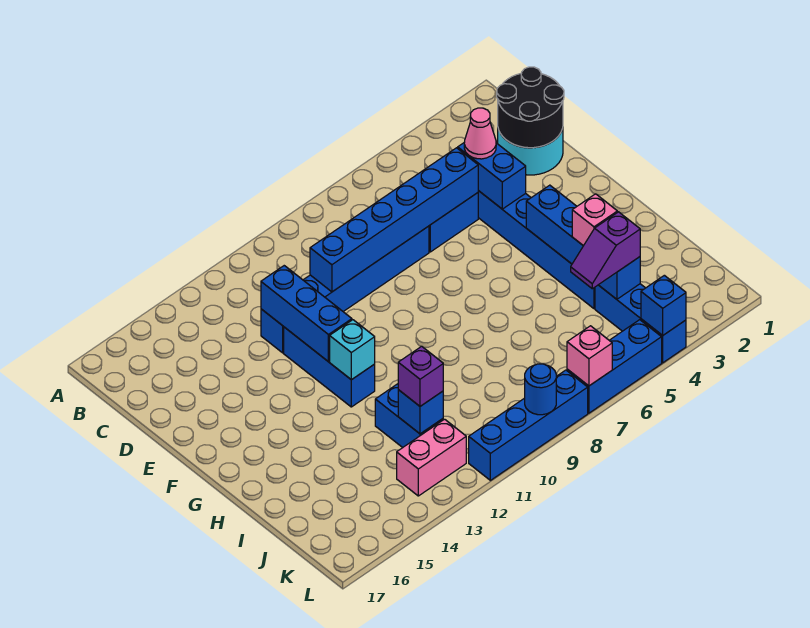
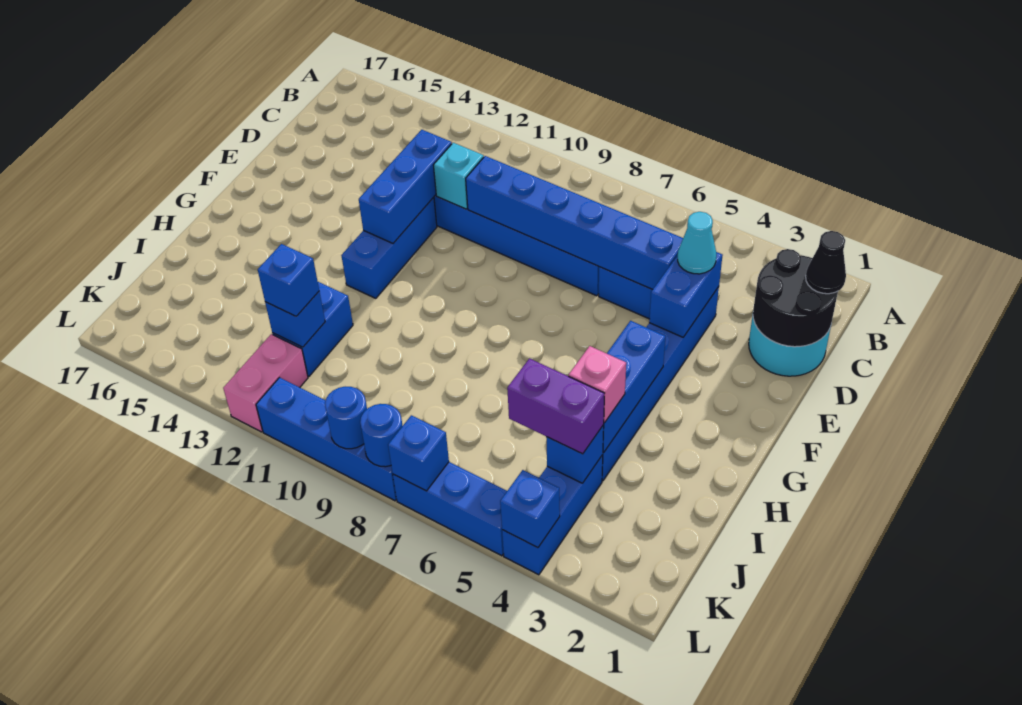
none -> black 1x1 cone [806,231,846,294]
pink 1x1 cone [464,108,496,159] -> cyan 1x1 cone [678,212,716,274]
cyan 1x1 brick [330,320,375,380] -> cyan 1x1 brick moved to [434,143,484,209]
purple 1x2 slope [571,212,640,289] -> purple 1x2 brick [507,359,604,454]
purple 1x1 brick [398,346,443,406] -> blue 1x1 brick [258,244,319,316]
pink 1x2 brick [397,419,466,496] -> pink 1x2 brick turned to [223,334,308,432]
pink 1x1 brick [567,326,612,386] -> blue 1x1 brick [388,415,449,491]
none -> blue 1x1 round brick [360,404,402,467]

